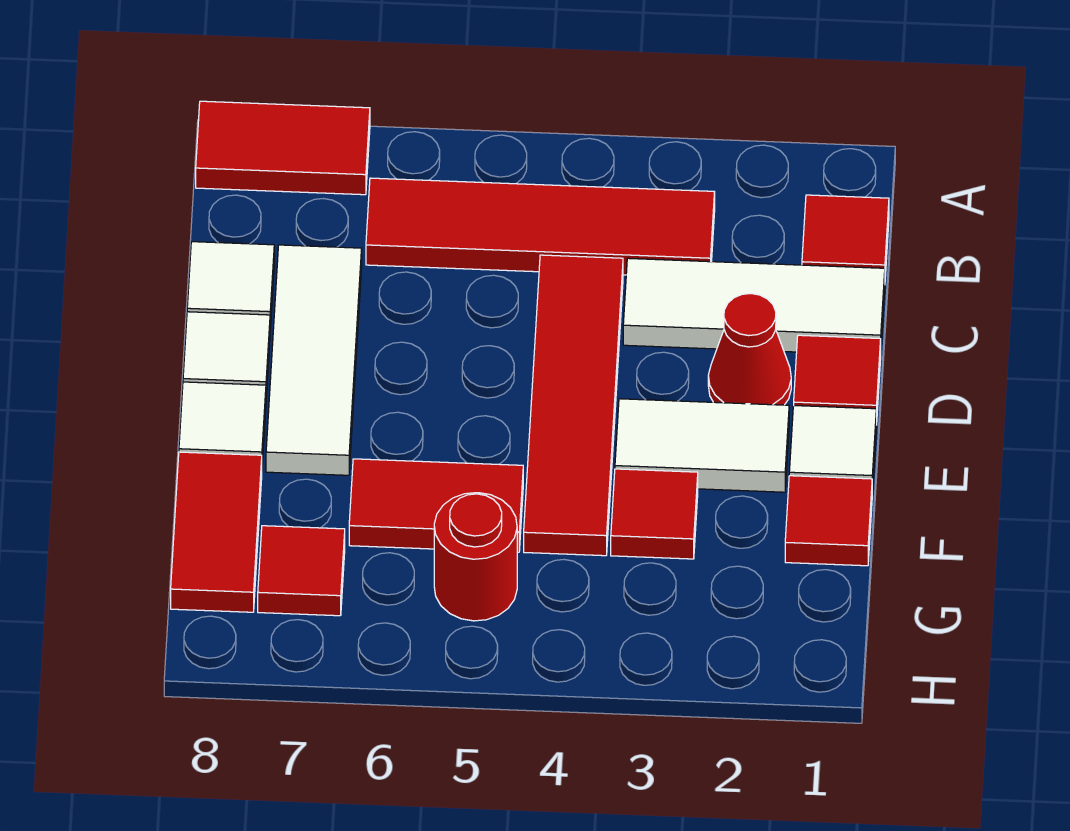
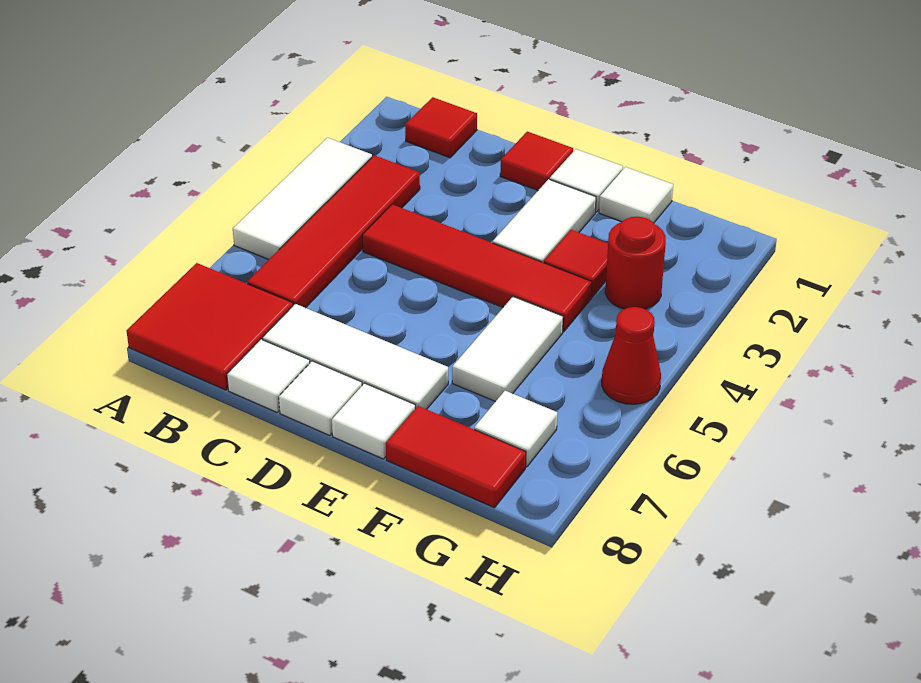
red 1x2 tile [196,101,370,195] -> red 2x2 tile [127,263,293,390]
white 1x3 tile [623,258,885,352] -> white 1x3 tile moved to [233,138,372,260]
red 1x1 cone [708,294,791,405] -> red 1x1 cone moved to [602,307,661,404]
red 1x1 tile [785,476,872,566] -> white 1x1 tile [599,167,673,223]
red 1x2 tile [349,459,523,552] -> white 1x2 tile [452,297,563,402]
red 1x1 round brick [434,493,517,621] -> red 1x1 round brick moved to [605,217,666,309]
red 1x1 tile [258,526,345,616] -> white 1x1 tile [474,391,557,467]

